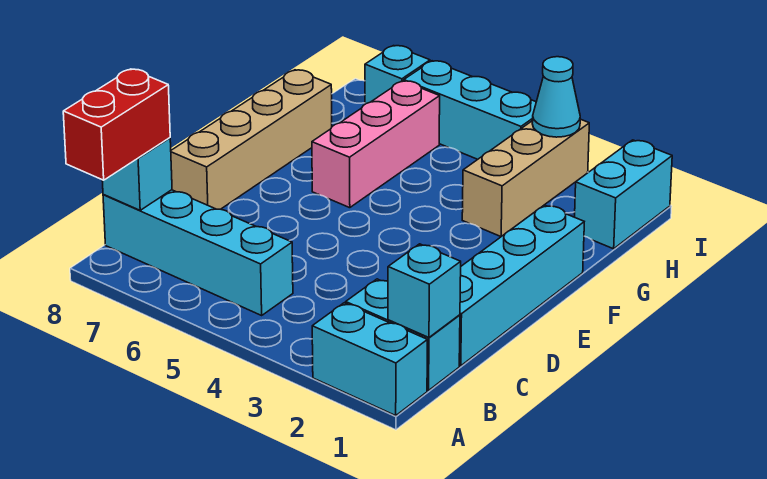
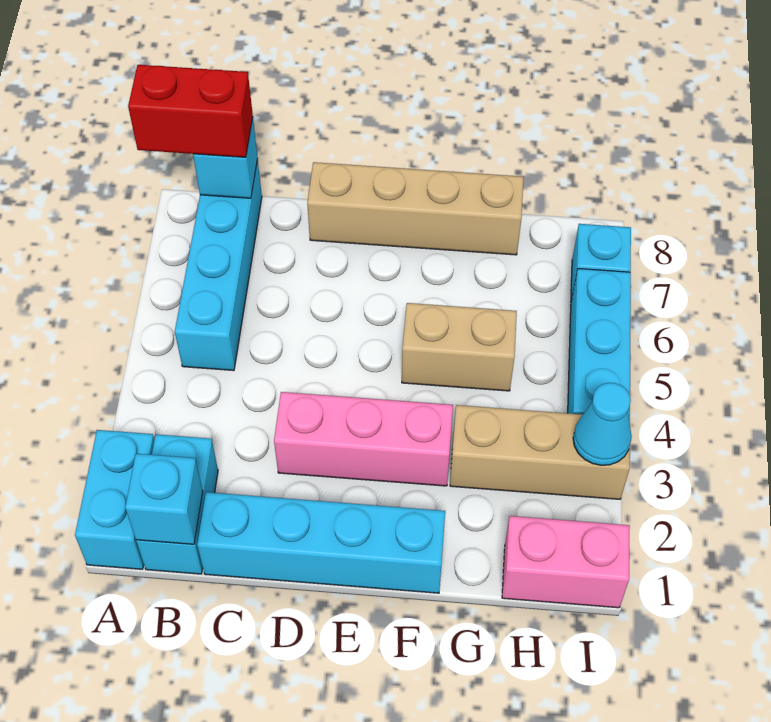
none -> tan 1x2 brick [402,303,517,391]
pink 1x3 brick [312,81,440,208] -> pink 1x3 brick moved to [274,392,453,486]
cyan 1x2 brick [575,140,672,249] -> pink 1x2 brick [502,516,630,608]

